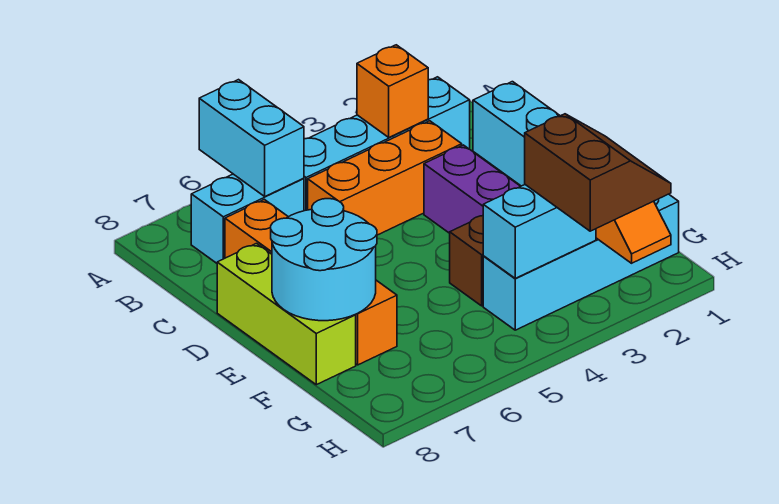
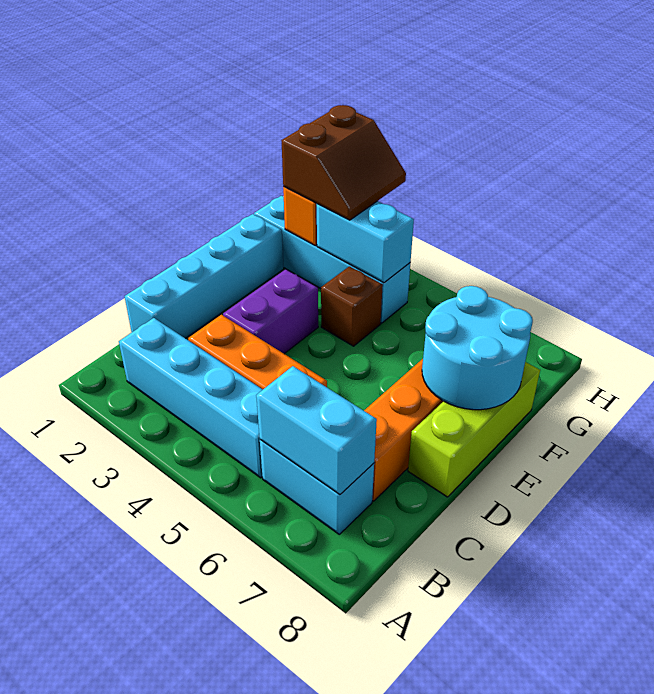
cyan 1x2 brick [199,80,304,196] -> cyan 1x2 brick turned to [256,366,377,494]
orange 1x1 brick [357,45,428,137] -> none
brown 2x2 slope [525,114,671,231] -> brown 2x2 slope turned to [281,105,406,220]

